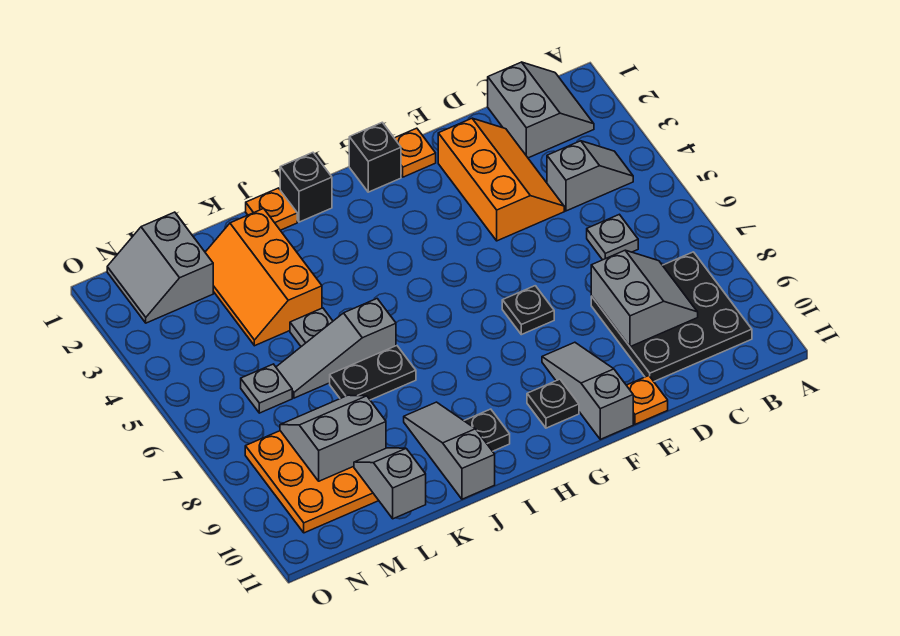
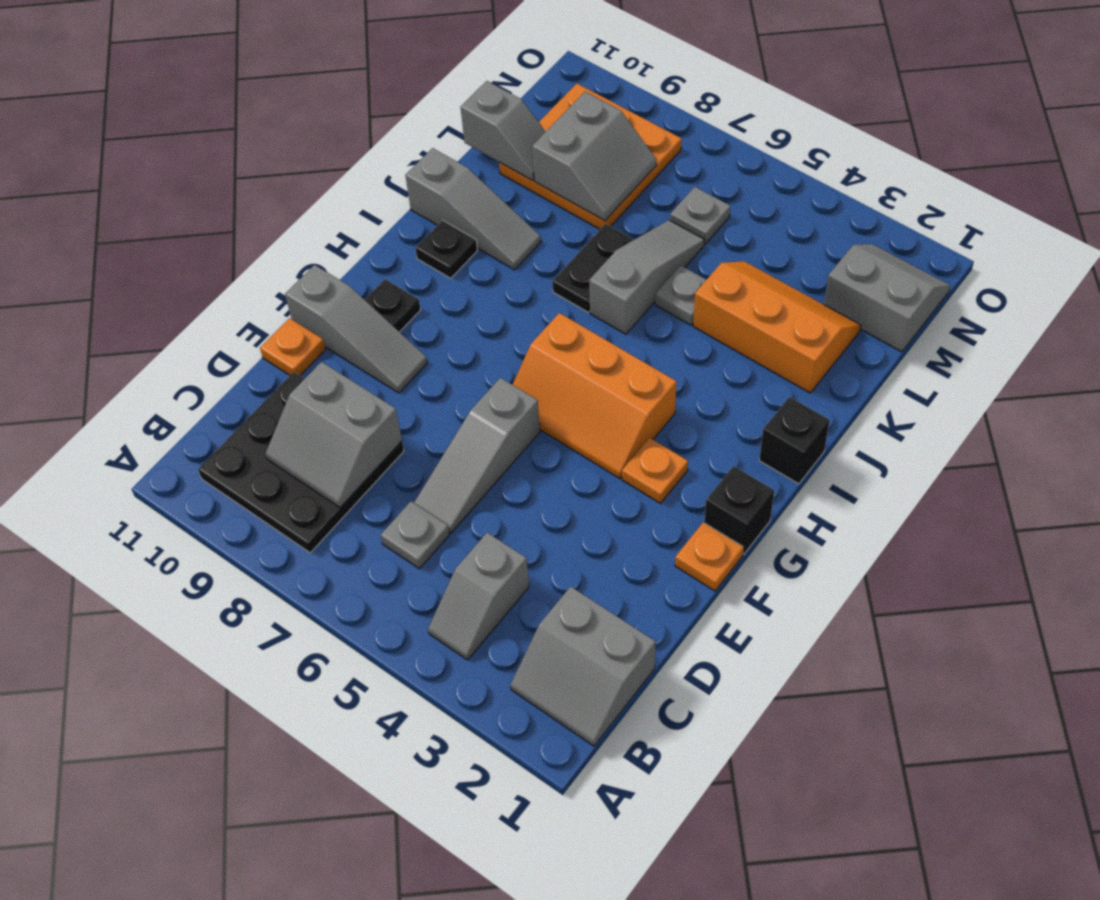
orange 2x3 slope [438,118,564,241] -> orange 2x3 slope moved to [512,313,676,478]
none -> grey 1x3 slope [414,378,540,533]
black 1x1 plate [502,286,554,335] -> none
orange 1x1 plate [246,188,297,230] -> orange 1x1 plate moved to [622,438,688,503]

